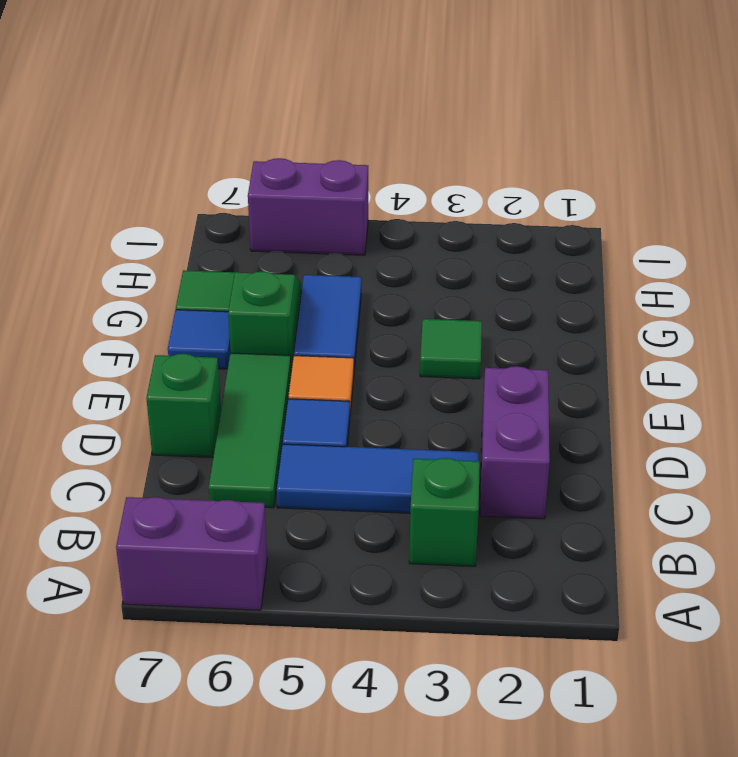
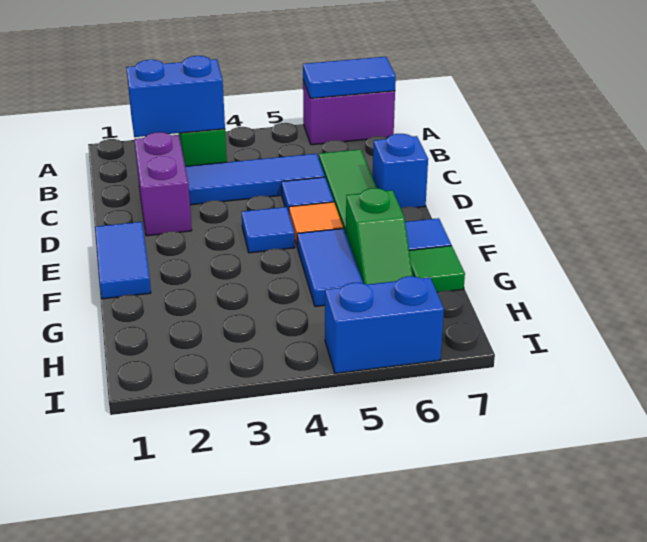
none -> blue 1x2 tile [303,57,396,98]
none -> blue 1x2 brick [126,56,225,137]
green 1x1 brick [146,354,221,457] -> blue 1x1 brick [373,134,428,208]
none -> blue 1x2 tile [95,222,151,299]
none -> blue 1x1 tile [242,207,295,253]
green 1x1 tile [420,319,482,379] -> none
purple 1x2 brick [248,158,368,255] -> blue 1x2 brick [325,276,444,373]

